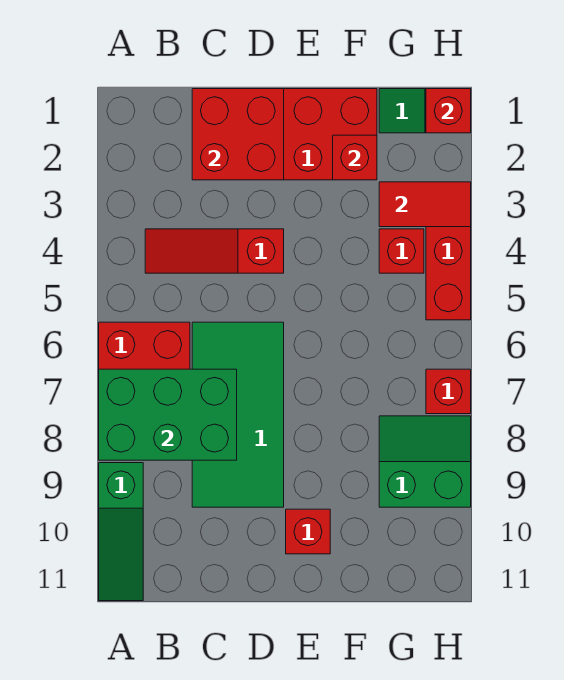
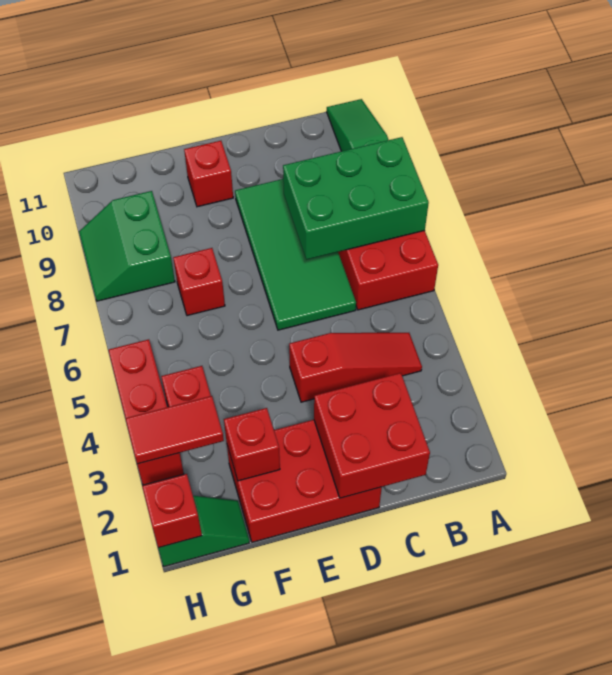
green 2x2 slope [379,416,471,507] -> green 2x2 slope turned to [79,191,175,301]
red 1x1 brick [426,369,471,414] -> red 1x1 brick moved to [173,248,225,316]

